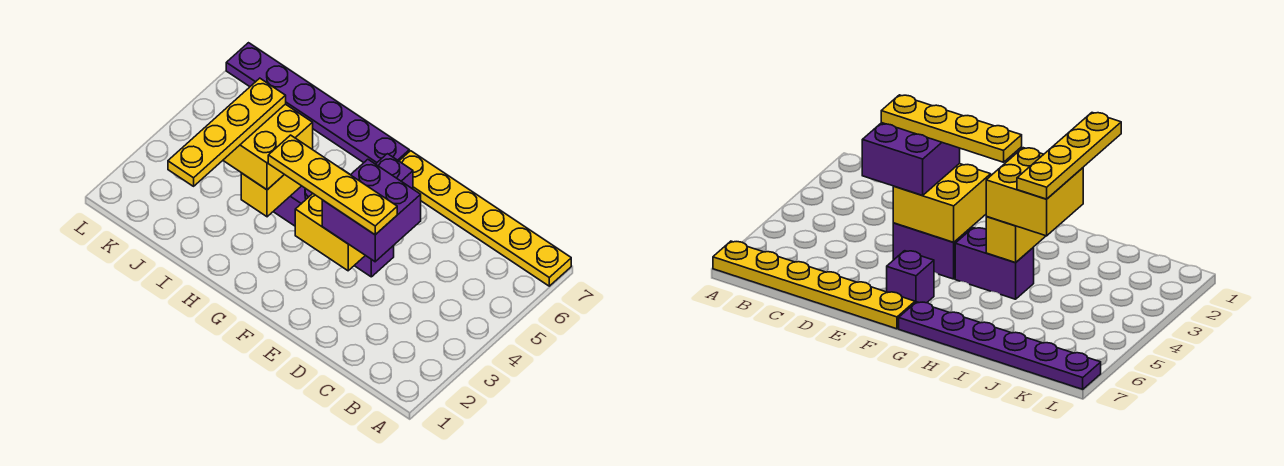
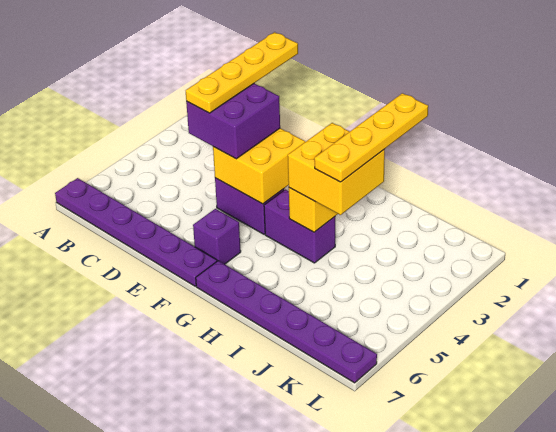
yellow 1x6 plate [399,151,571,286] -> purple 1x6 plate [55,178,217,286]
yellow 1x4 plate [268,135,397,235] -> yellow 1x4 plate turned to [186,32,298,113]

